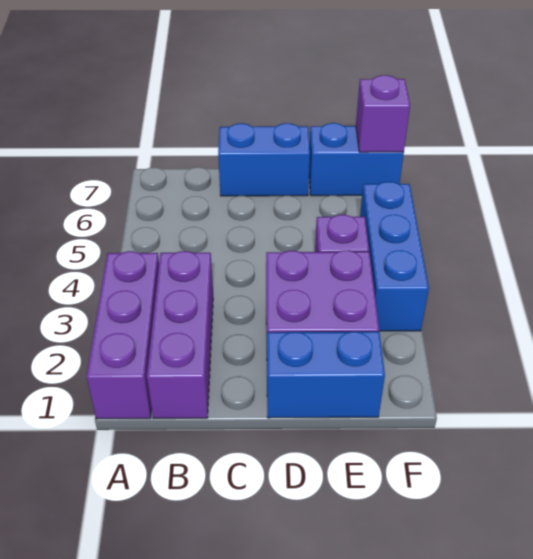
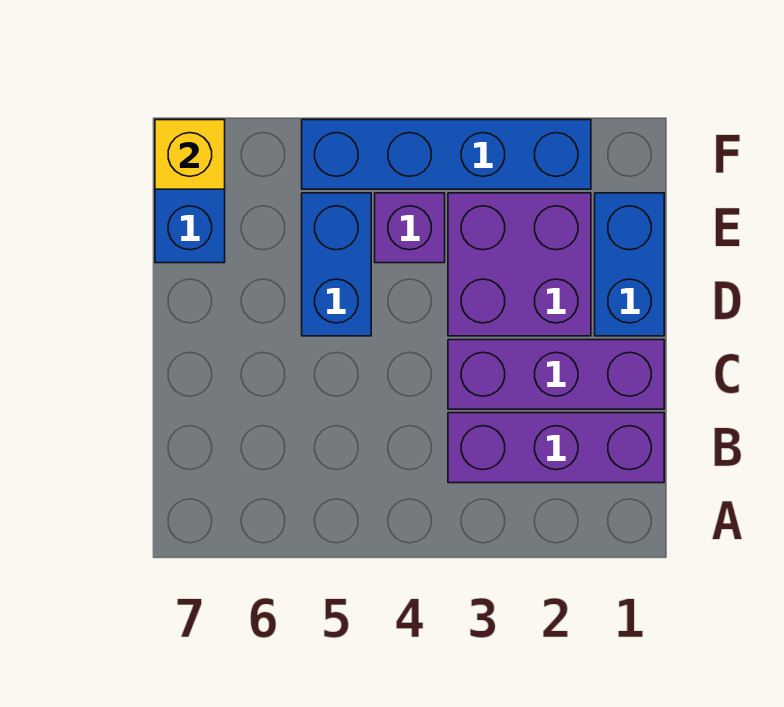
purple 1x3 brick [86,251,159,419] -> purple 1x3 brick moved to [448,340,664,409]
blue 1x2 brick [218,123,310,196] -> blue 1x2 brick moved to [302,193,371,336]
blue 1x3 brick [360,182,429,331] -> blue 1x4 brick [302,120,591,189]
purple 1x1 brick [356,75,410,152] -> yellow 1x1 brick [155,120,225,189]

